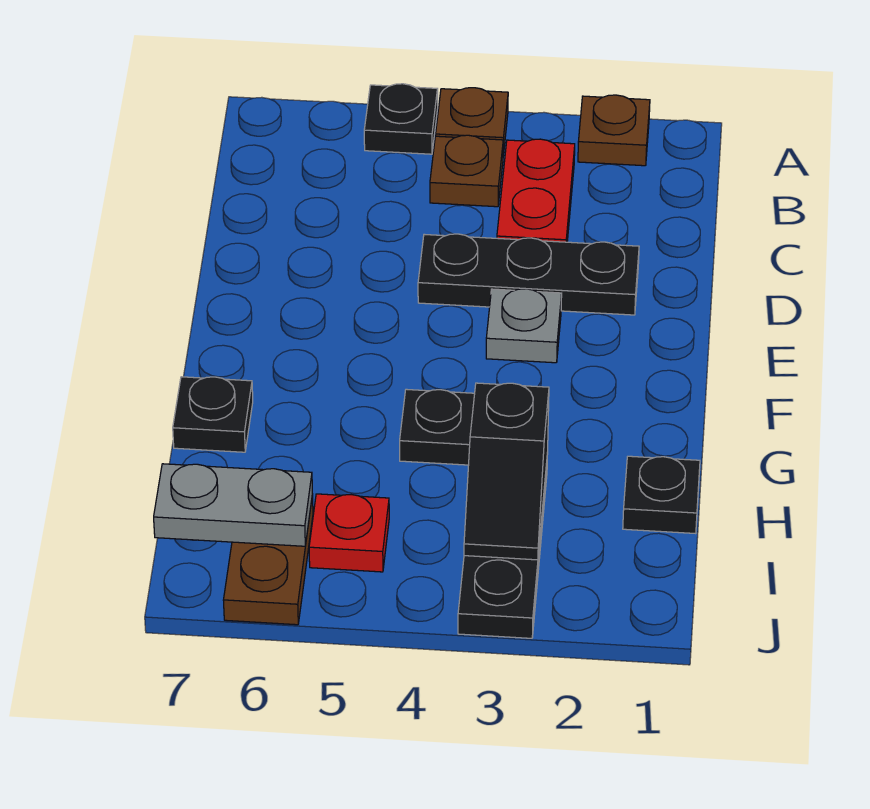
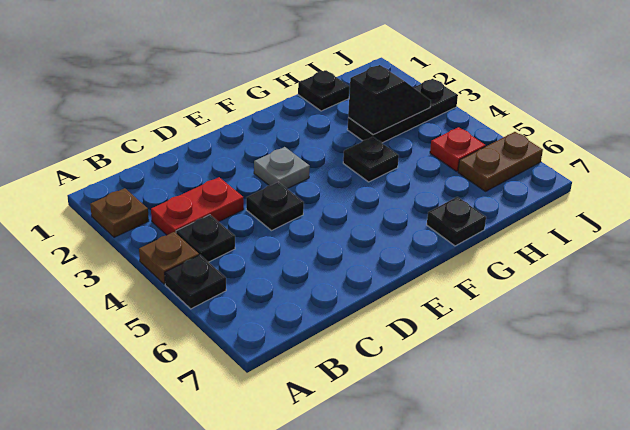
brown 1x1 plate [430,135,503,207] -> black 1x1 plate [176,215,235,262]
black 1x3 plate [418,234,639,315] -> black 1x1 plate [246,182,304,231]
grey 1x2 plate [154,464,312,546] -> none

